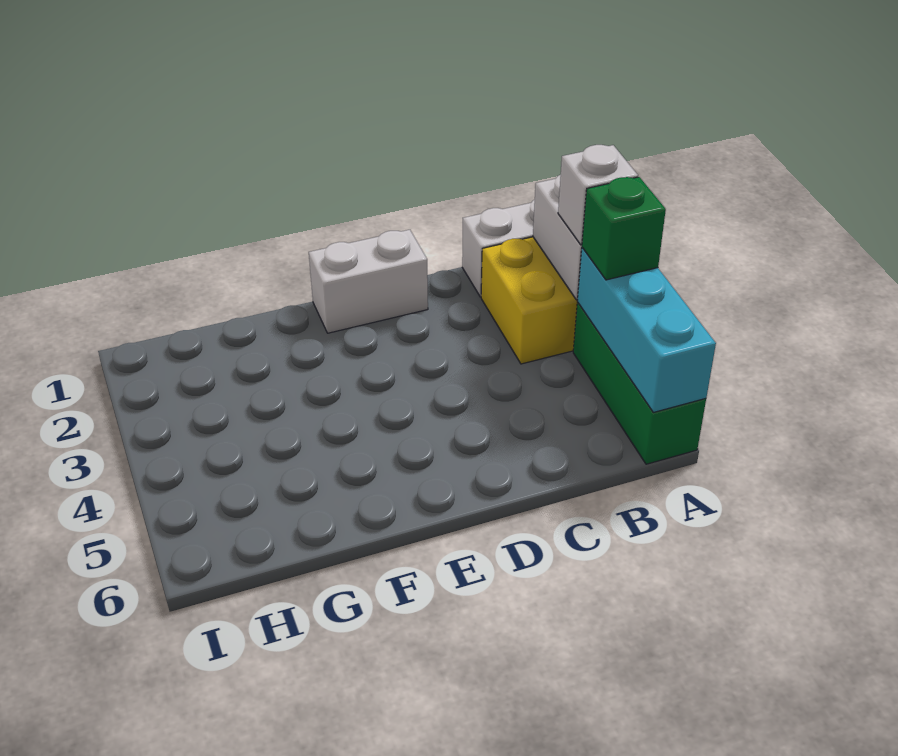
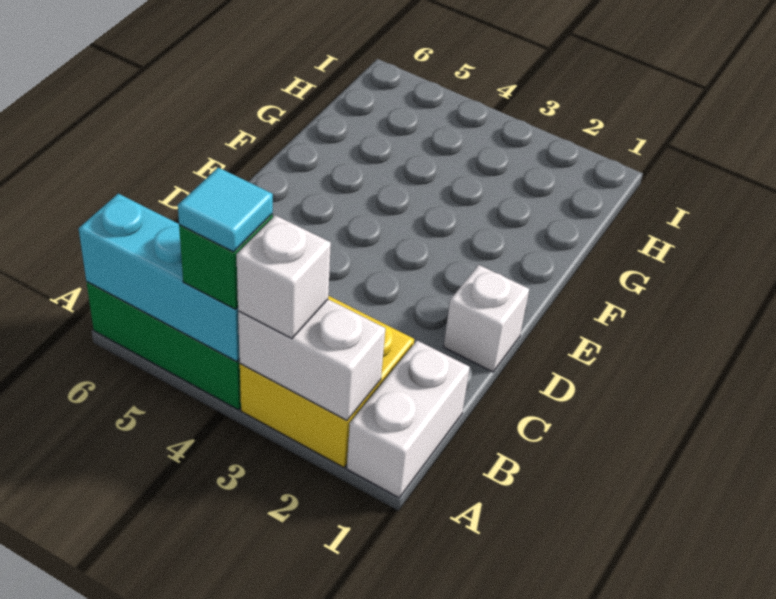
none -> cyan 1x1 tile [178,168,273,252]
white 1x2 brick [309,230,428,333] -> white 1x1 brick [444,265,529,372]

